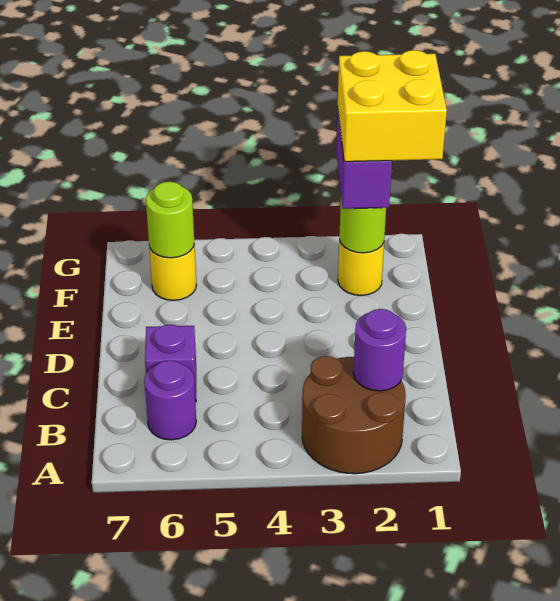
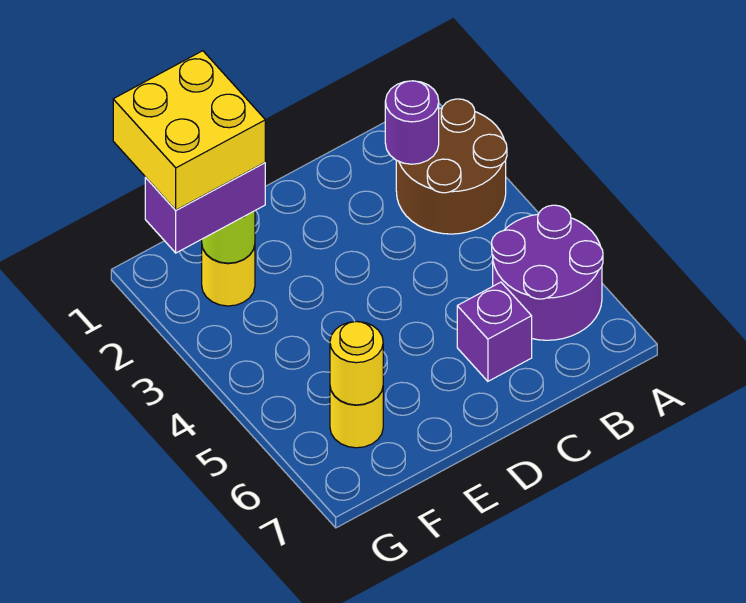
purple 1x1 round brick [144,360,196,440] -> purple 2x2 round brick [492,205,603,340]
lime 1x1 round brick [146,182,194,258] -> yellow 1x1 round brick [330,322,383,405]

